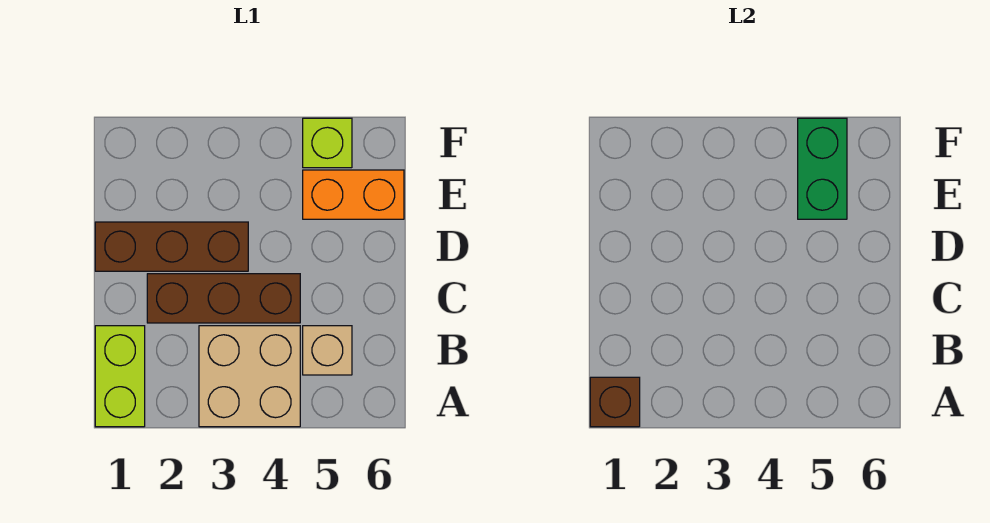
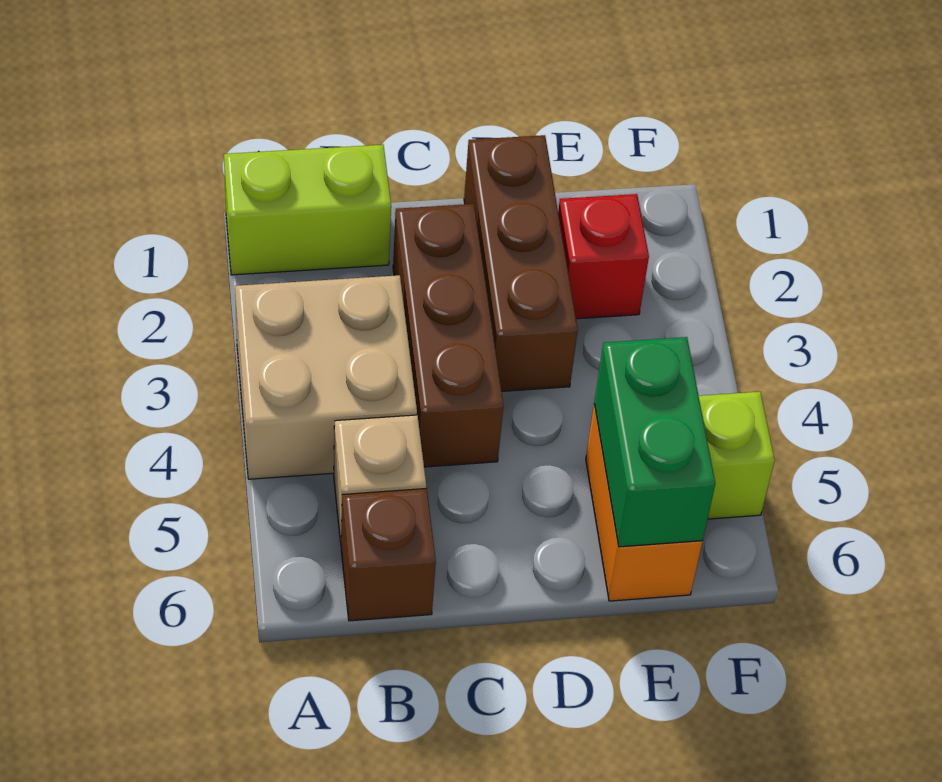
brown 1x1 brick [590,377,640,427] -> brown 1x1 brick moved to [341,489,436,621]
none -> red 1x1 brick [558,194,649,319]
green 1x2 brick [798,118,847,219] -> green 1x2 brick turned to [594,337,715,547]

